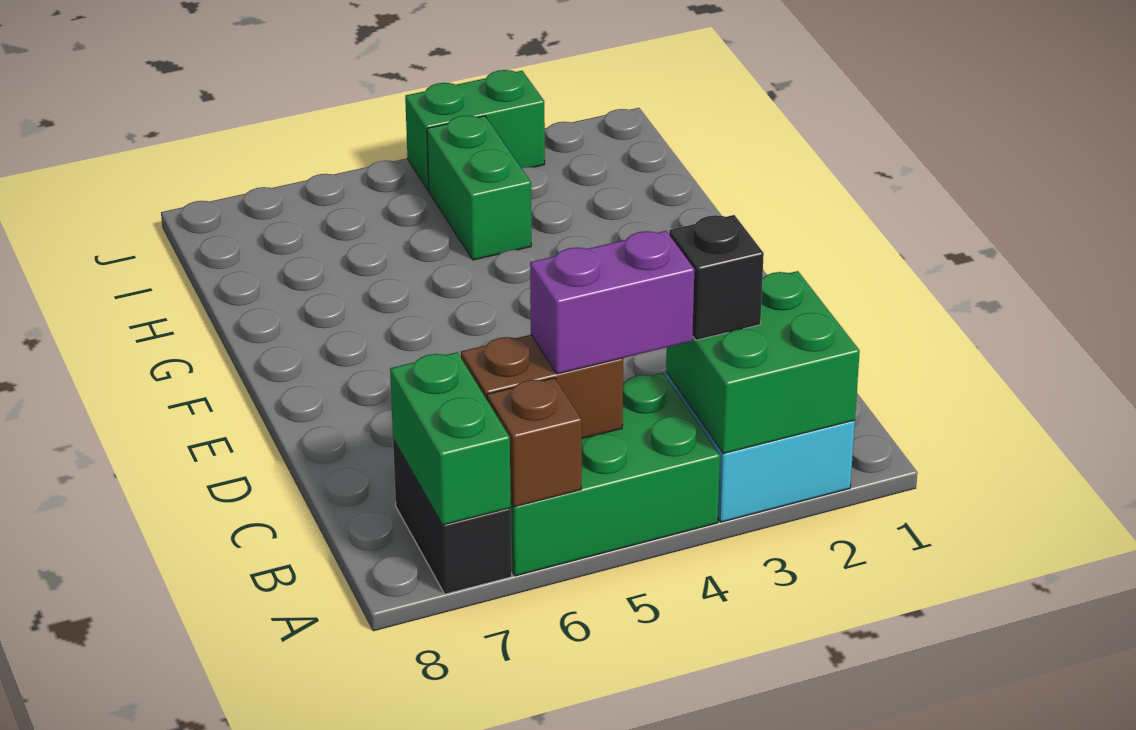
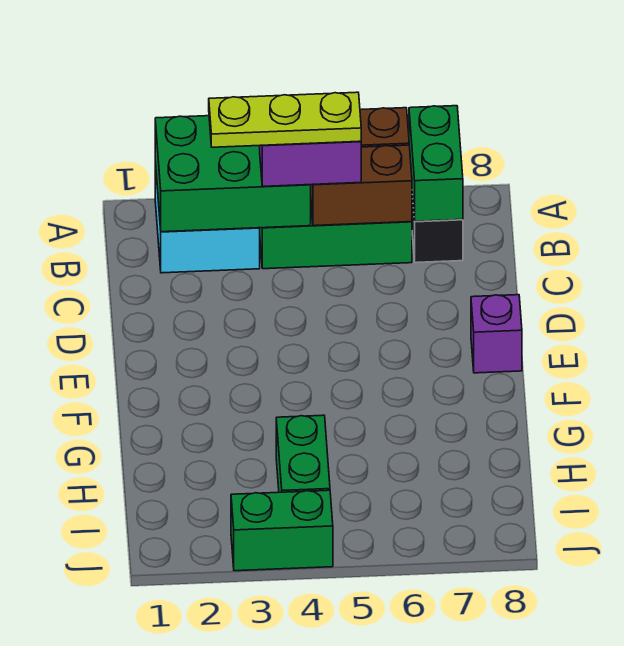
green 2x2 brick [666,271,860,454] -> green 2x3 brick [155,116,311,232]
black 1x1 brick [669,215,764,340] -> none
none -> lime 1x3 plate [209,92,361,147]
none -> purple 1x1 brick [471,295,522,373]

